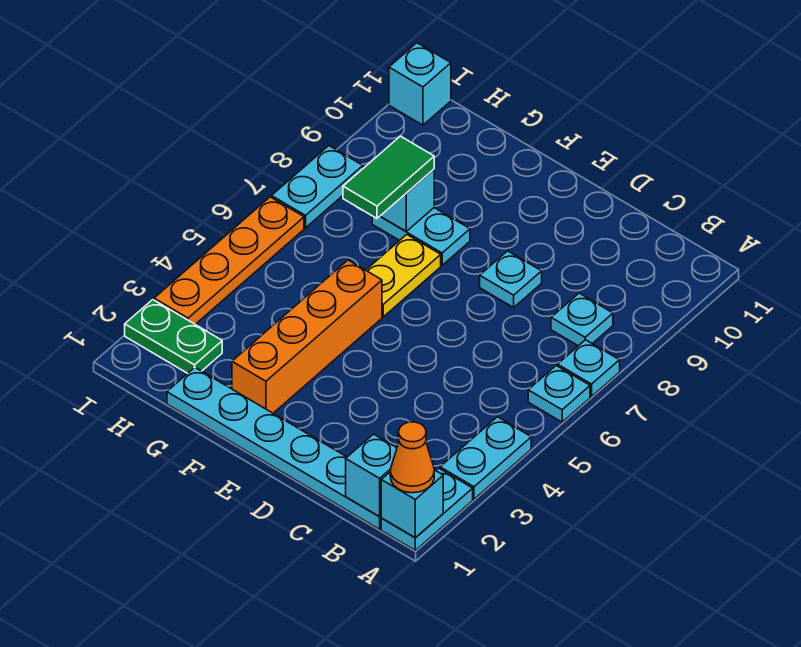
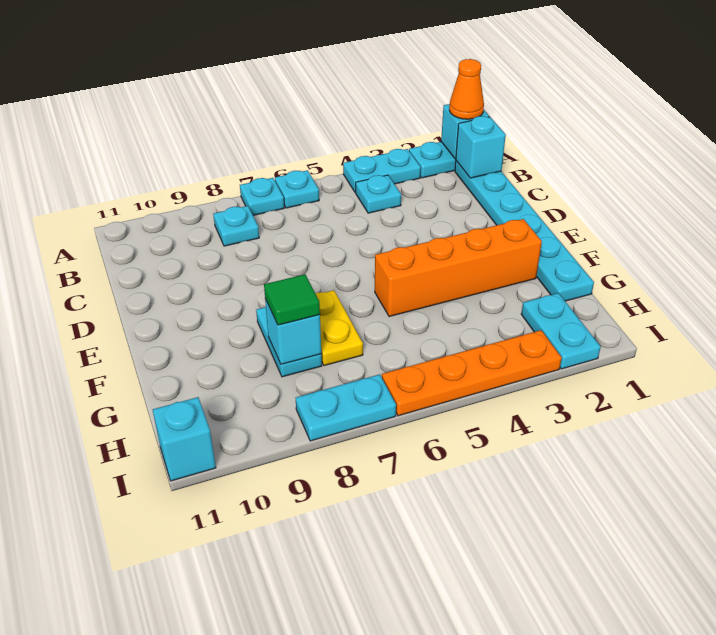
cyan 1x1 plate [480,251,542,308] -> cyan 1x1 plate moved to [356,175,401,213]
yellow 1x2 plate [366,235,441,317] -> yellow 1x2 plate turned to [316,290,363,366]
green 1x2 tile [343,136,434,218] -> green 1x1 tile [264,274,320,325]
green 1x2 plate [125,300,222,373] -> cyan 1x2 plate [521,293,601,369]

